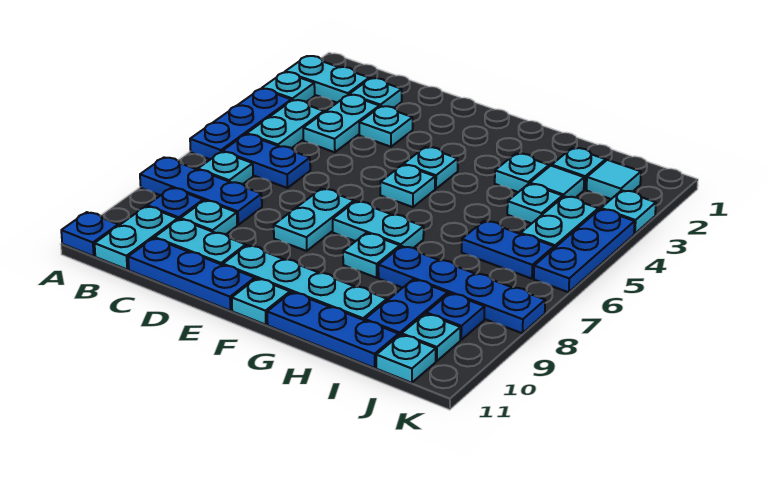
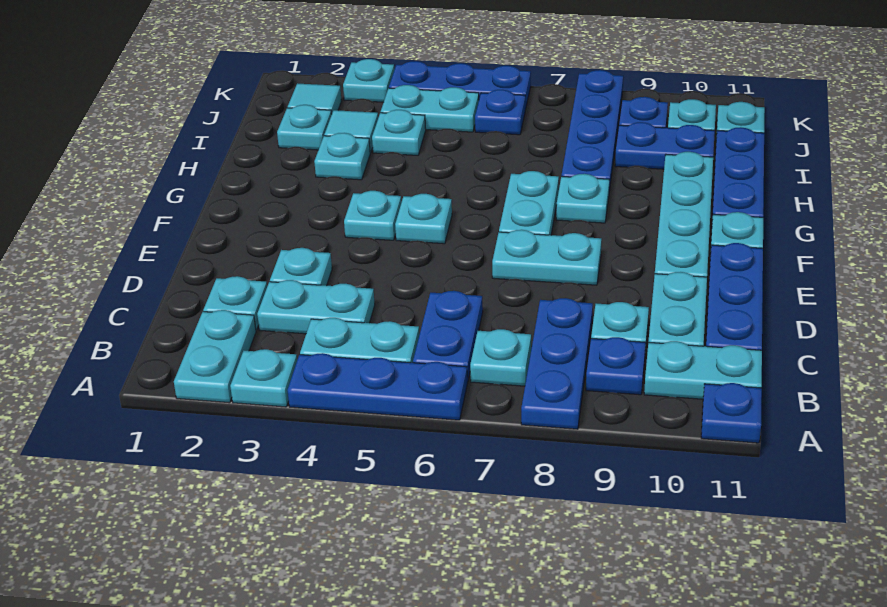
blue 1x2 plate [462,221,554,279] -> blue 1x1 plate [475,90,525,135]

